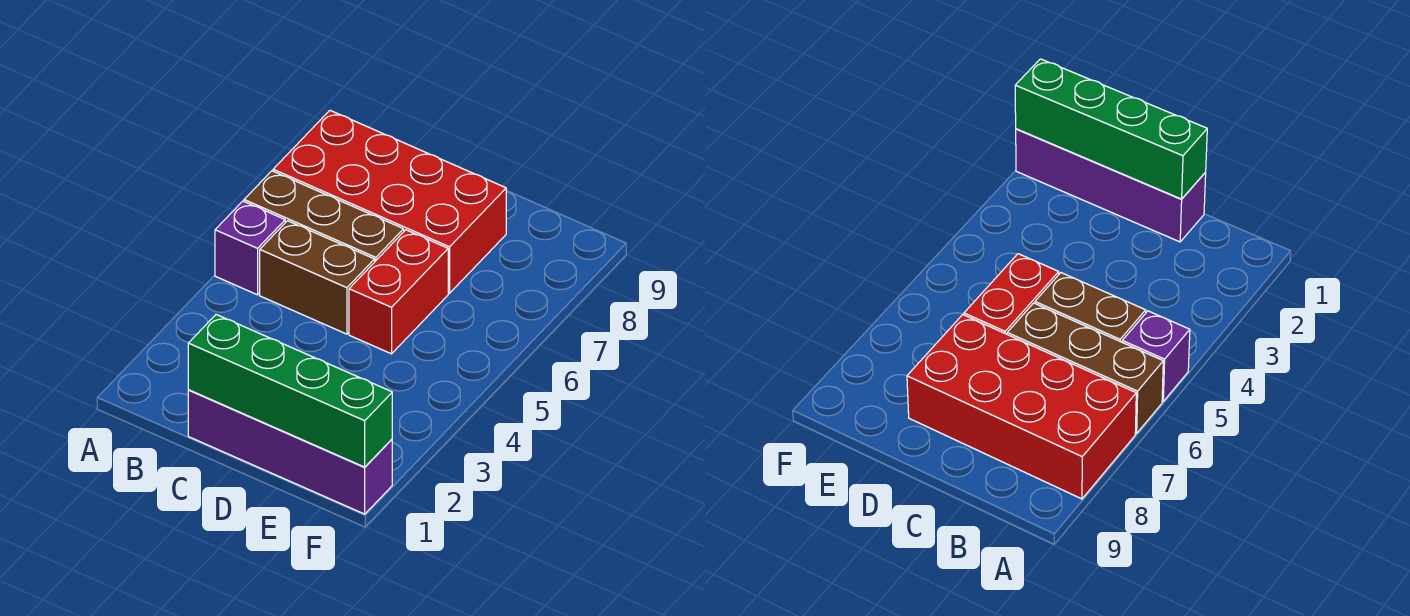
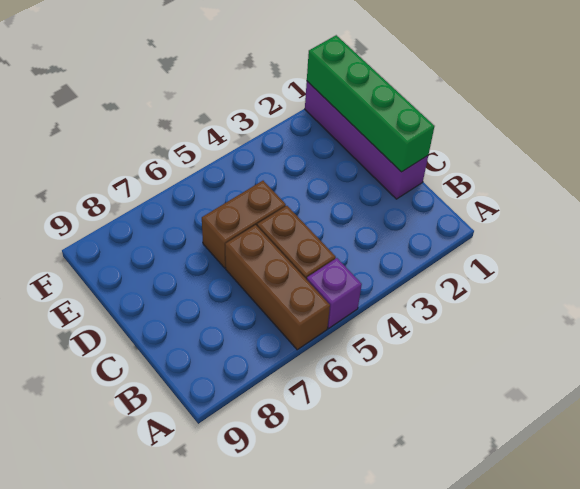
red 2x4 brick [273,111,506,293] -> none
red 1x2 brick [349,230,448,354] -> brown 1x2 brick [202,181,286,268]

